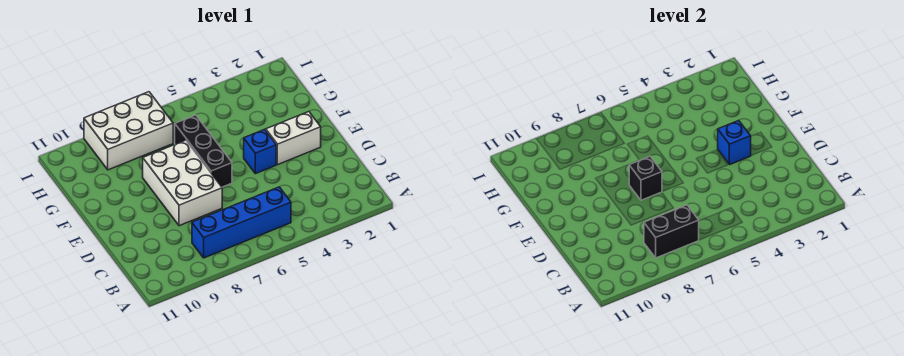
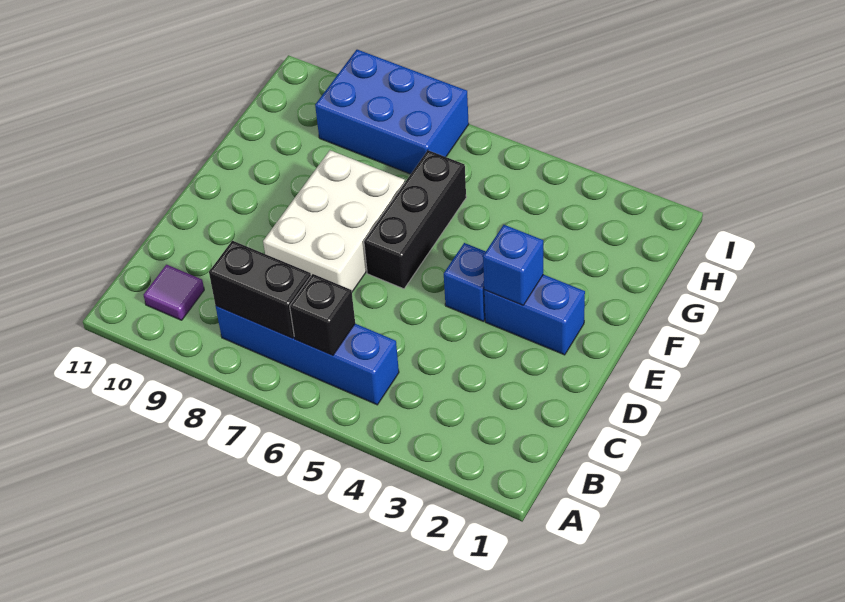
none -> purple 1x1 tile [144,265,204,320]
white 1x2 brick [266,112,321,165] -> blue 1x2 brick [484,274,585,355]
black 1x1 brick [629,156,662,200] -> black 1x1 brick moved to [290,274,355,355]
white 2x3 brick [84,92,173,170] -> blue 2x3 brick [315,50,469,174]

